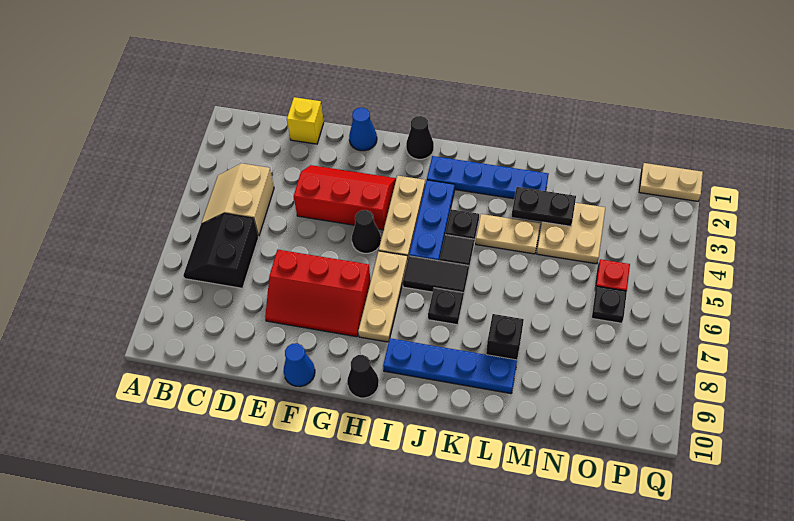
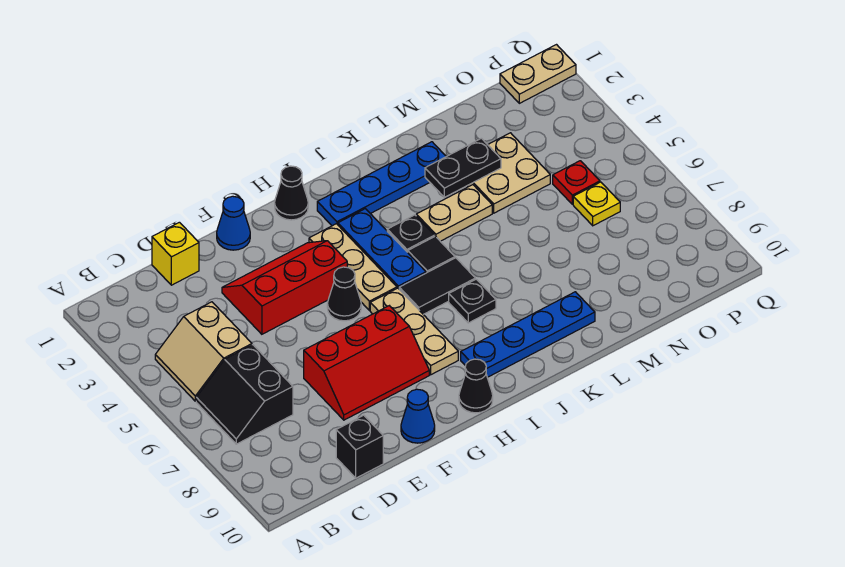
black 1x1 brick [486,314,524,360] -> black 1x1 brick moved to [336,415,383,478]
black 1x1 plate [591,286,627,323] -> yellow 1x1 plate [573,182,620,226]

